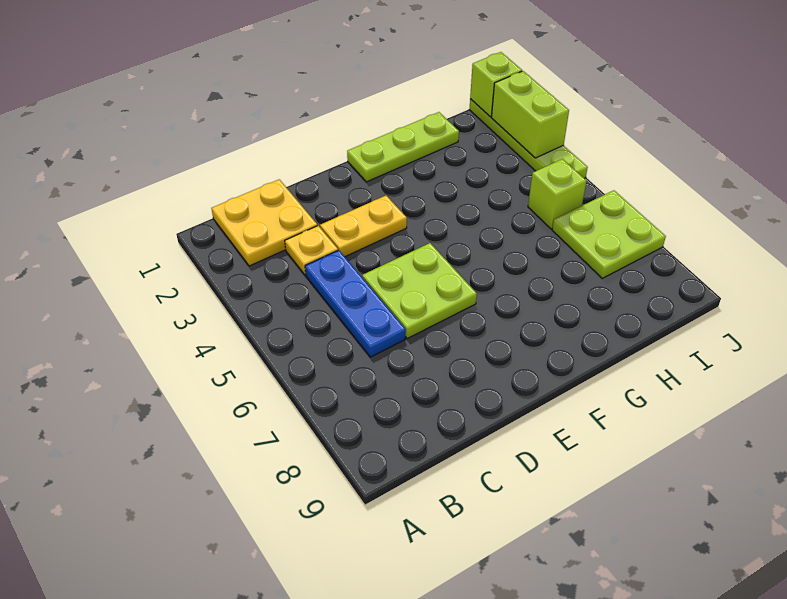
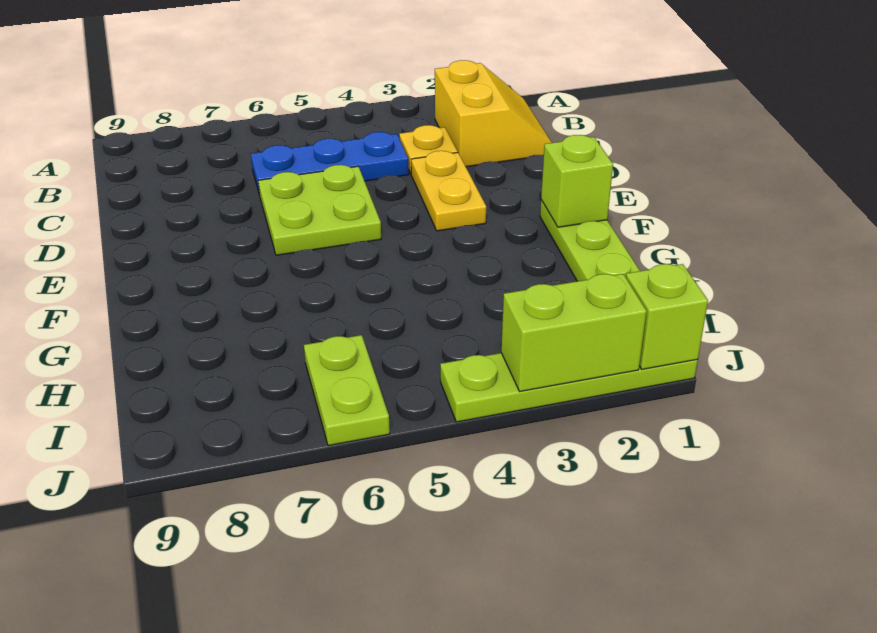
yellow 2x2 plate [211,179,317,266] -> yellow 2x2 slope [435,60,552,167]
lime 1x1 brick [528,159,586,229] -> lime 1x1 brick moved to [541,135,613,227]
lime 2x2 plate [552,190,666,278] -> lime 1x2 plate [304,335,390,446]

